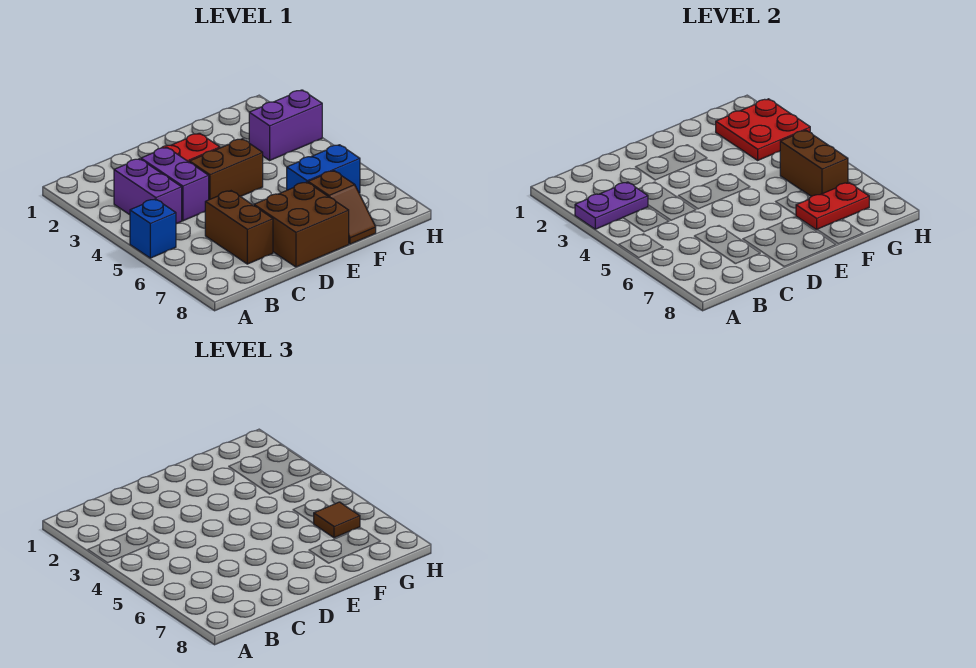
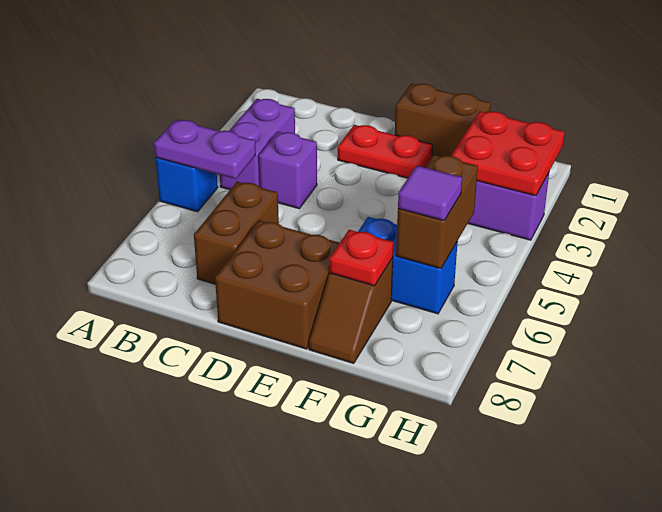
purple 1x2 plate [575,182,648,229] -> purple 1x2 plate moved to [154,120,256,179]
purple 1x2 brick [141,147,209,221] -> purple 1x1 brick [259,132,317,209]
brown 1x2 brick [190,139,263,200] -> brown 1x2 brick moved to [395,84,491,156]
red 1x2 plate [796,183,869,230] -> red 1x1 plate [330,230,393,286]
brown 1x1 tile [313,502,360,538] -> purple 1x1 tile [398,166,462,221]

